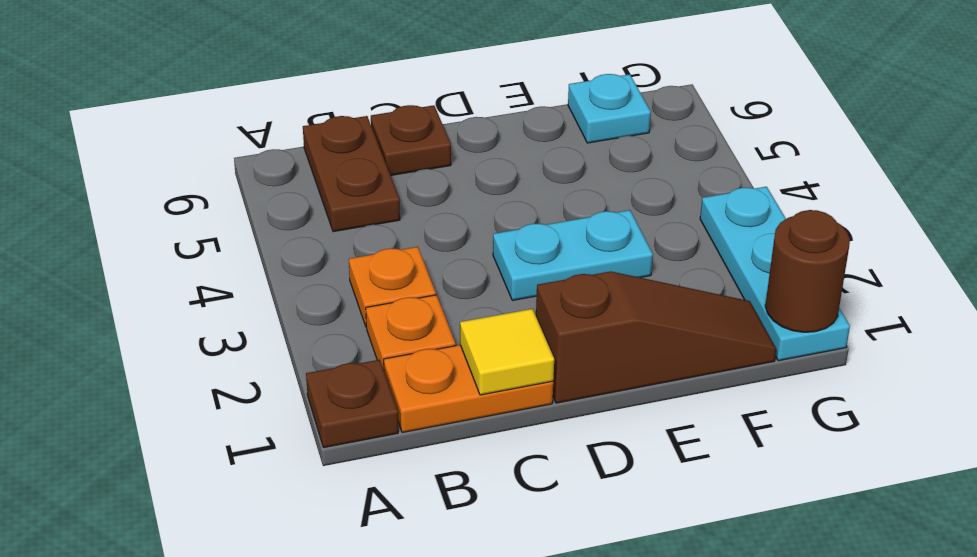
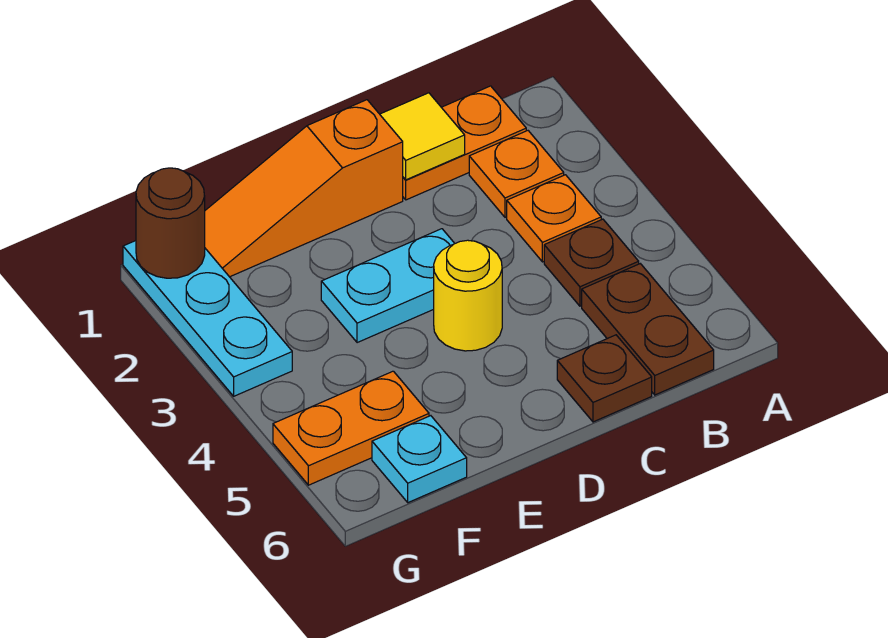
brown 1x1 plate [306,360,398,448] -> brown 1x1 plate moved to [544,219,639,306]
brown 1x3 slope [536,271,776,403] -> orange 1x3 slope [205,100,403,277]
none -> yellow 1x1 round brick [434,240,502,351]
none -> orange 1x2 plate [273,371,429,485]

